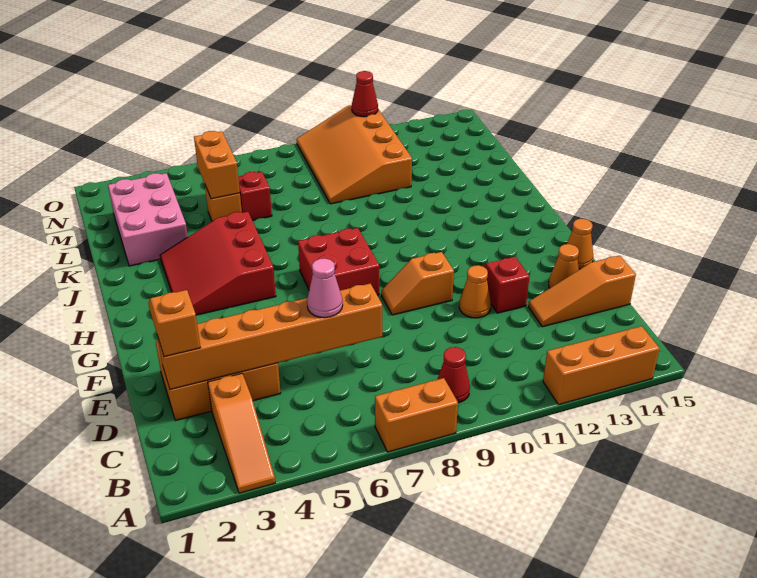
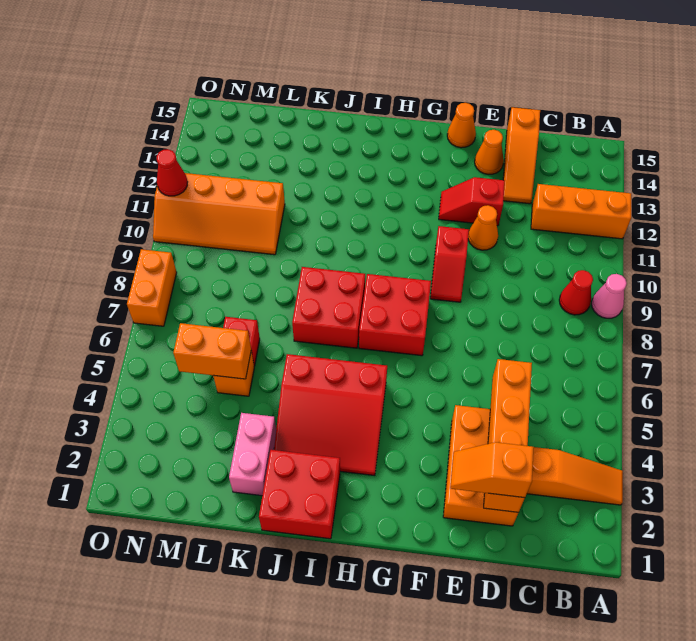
orange 1x2 brick [375,378,458,452] -> orange 1x2 brick moved to [127,249,177,326]
orange 1x3 brick [543,326,660,404] -> orange 1x3 brick turned to [531,184,631,239]
orange 1x6 brick [157,283,382,390] -> orange 1x4 brick [484,359,532,512]
pink 1x1 cone [307,259,343,318] -> pink 1x1 cone moved to [592,274,627,318]
orange 1x2 slope [381,252,454,315] -> red 1x2 slope [430,226,469,302]
none -> red 2x2 brick [259,450,340,539]
none -> red 2x2 brick [292,267,365,348]
pink 2x3 brick [108,173,188,266] -> pink 1x2 brick [229,413,276,496]
orange 3x4 slope [297,105,412,204] -> orange 2x4 slope [153,173,285,255]

